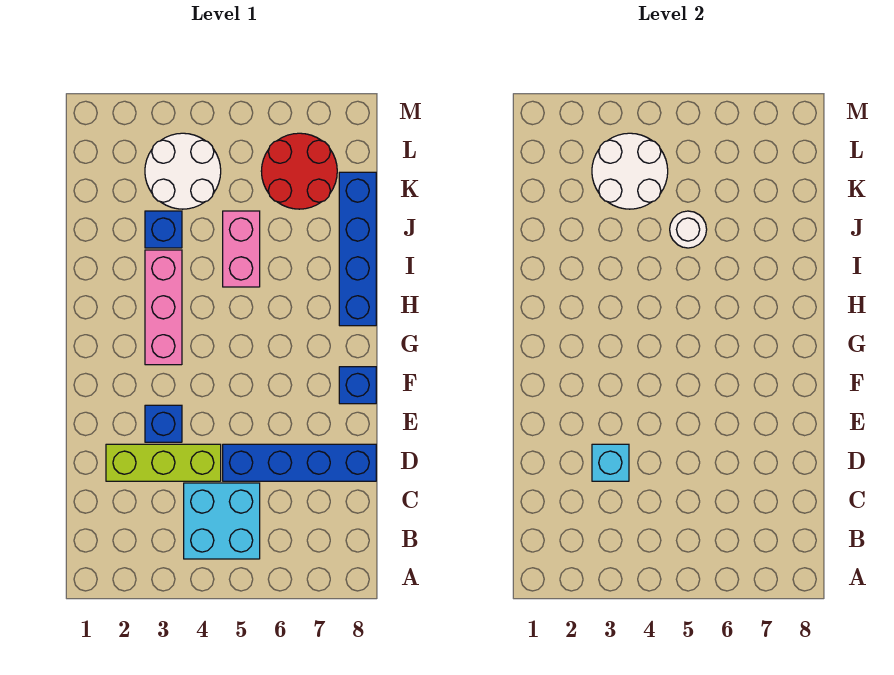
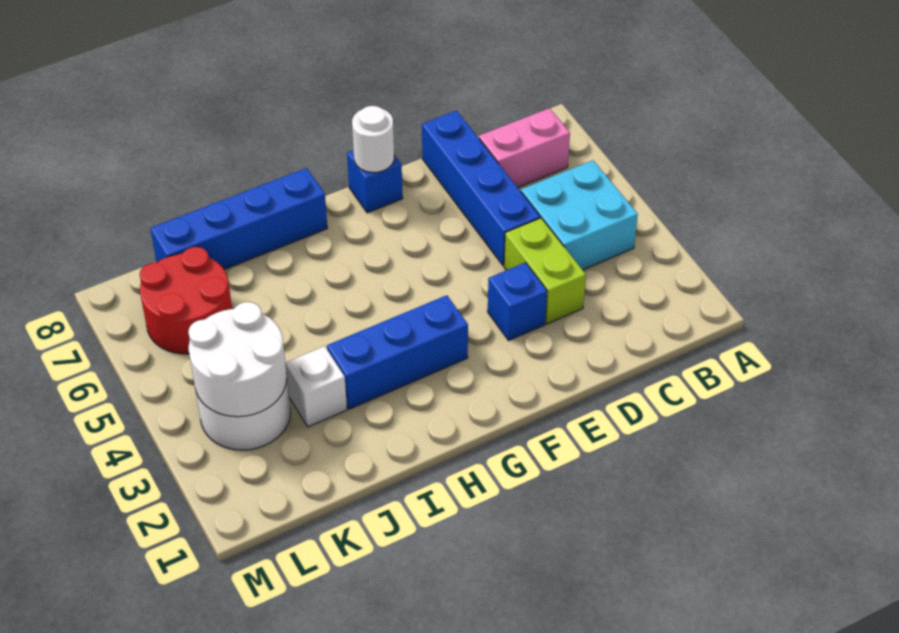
lime 1x3 brick [106,444,221,481] -> lime 1x2 brick [504,218,586,324]
cyan 1x1 brick [592,444,629,481] -> none
pink 1x3 brick [145,250,182,365] -> blue 1x3 brick [327,295,468,409]
pink 1x2 brick [223,211,260,287] -> pink 1x2 brick moved to [479,108,570,188]
blue 1x1 brick [145,211,182,248] -> white 1x1 brick [285,346,347,427]
white 1x1 round brick [670,211,707,248] -> white 1x1 round brick moved to [352,106,394,172]

